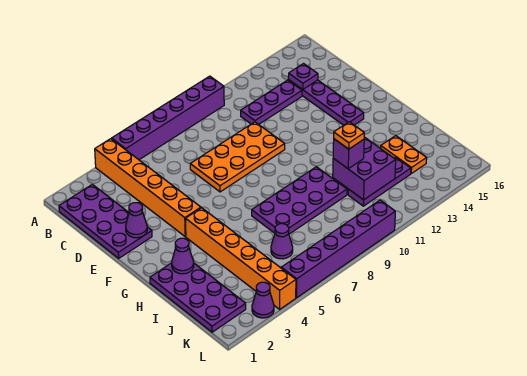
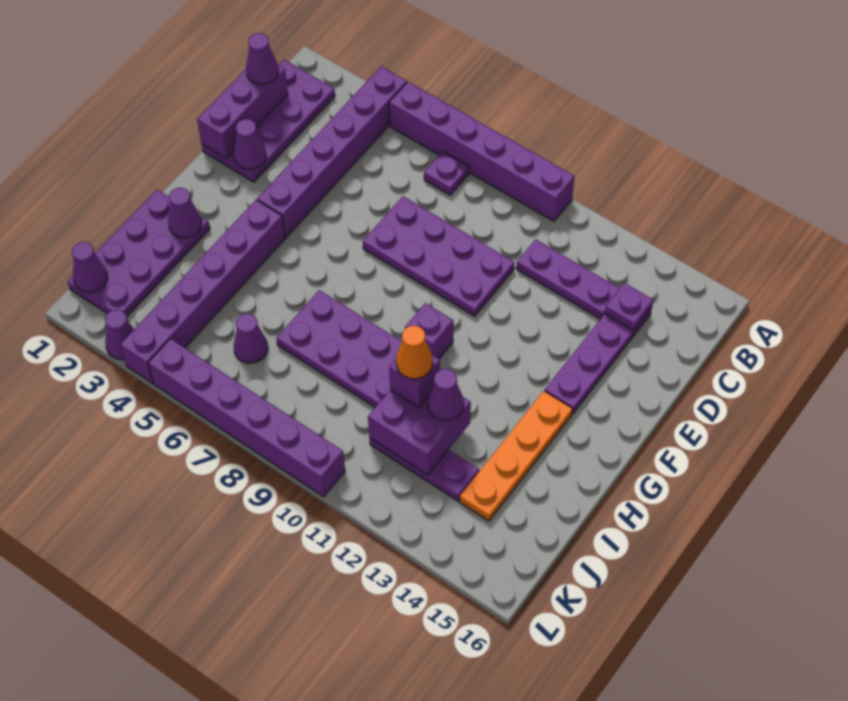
orange 1x6 brick [95,139,201,236] -> purple 1x6 brick [257,66,407,238]
none -> purple 1x1 plate [424,151,469,195]
none -> purple 1x3 brick [197,65,288,158]
none -> purple 1x1 cone [246,33,279,84]
orange 2x4 plate [190,122,285,192] -> purple 2x4 plate [363,196,514,316]
orange 1x6 brick [186,208,296,309] -> purple 1x6 brick [120,200,285,383]
none -> purple 1x1 brick [405,303,453,359]
orange 1x1 plate [334,122,364,149] -> orange 1x1 cone [396,326,433,379]
none -> purple 1x1 cone [428,369,464,421]
orange 1x2 plate [381,136,427,173] -> orange 1x4 plate [460,391,573,521]
none -> purple 1x1 cone [72,242,107,292]

